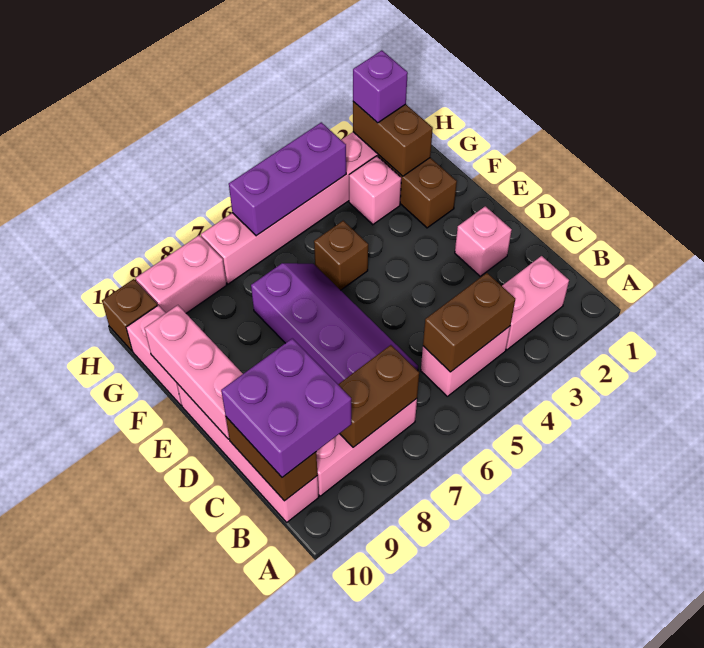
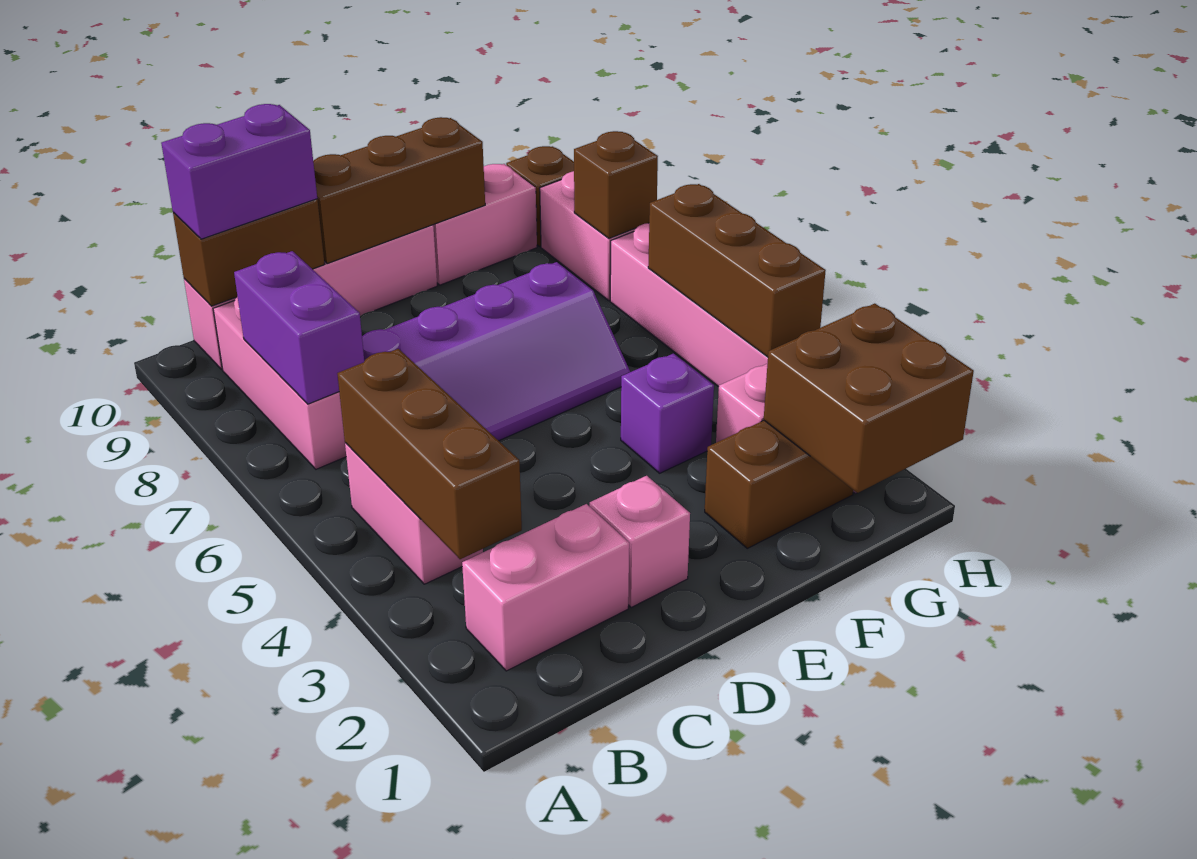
pink 1x2 brick [502,256,569,350] -> pink 1x2 brick turned to [462,504,629,671]
brown 1x2 brick [423,273,515,372] -> brown 1x3 brick [337,349,522,559]
brown 1x2 brick [338,345,419,447] -> purple 1x2 brick [234,251,364,404]
purple 2x2 brick [221,338,351,477] -> purple 1x2 brick [161,104,317,239]
pink 1x3 brick [145,305,243,439] -> brown 1x3 brick [313,117,485,263]
brown 1x1 brick [314,221,368,290] -> brown 1x1 brick moved to [574,131,658,238]
brown 1x2 brick [353,102,433,176] -> brown 2x2 brick [764,304,974,493]
purple 1x1 brick [353,50,408,123] -> purple 1x1 brick moved to [621,354,714,473]
purple 1x3 brick [229,122,346,236] -> brown 1x3 brick [648,184,826,357]

